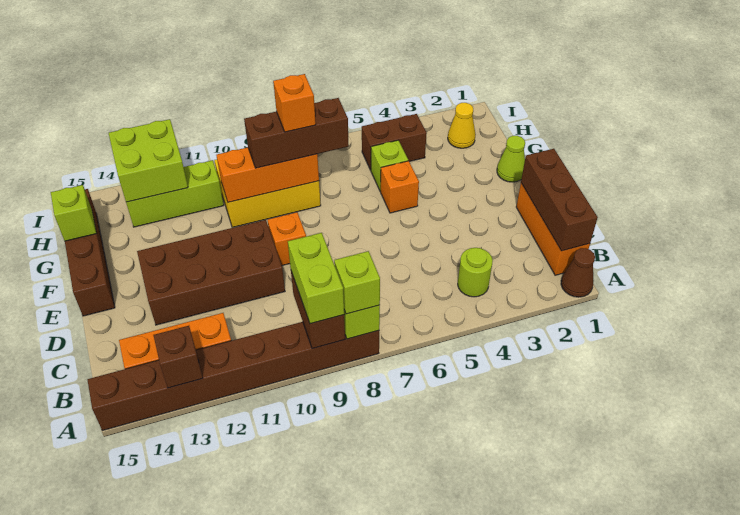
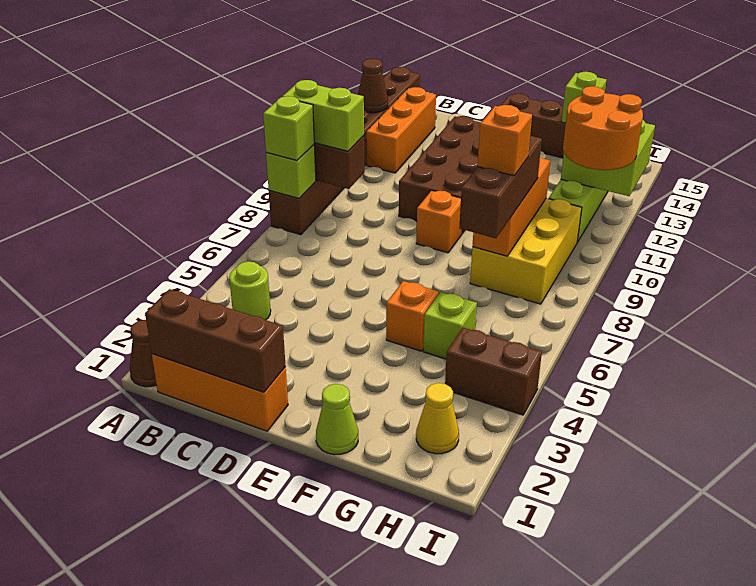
brown 1x1 brick [154,326,203,388] -> brown 1x1 cone [358,59,388,113]
brown 1x2 brick [362,114,427,170] -> brown 1x2 brick turned to [445,328,542,415]
none -> orange 2x2 round brick [563,86,643,170]

